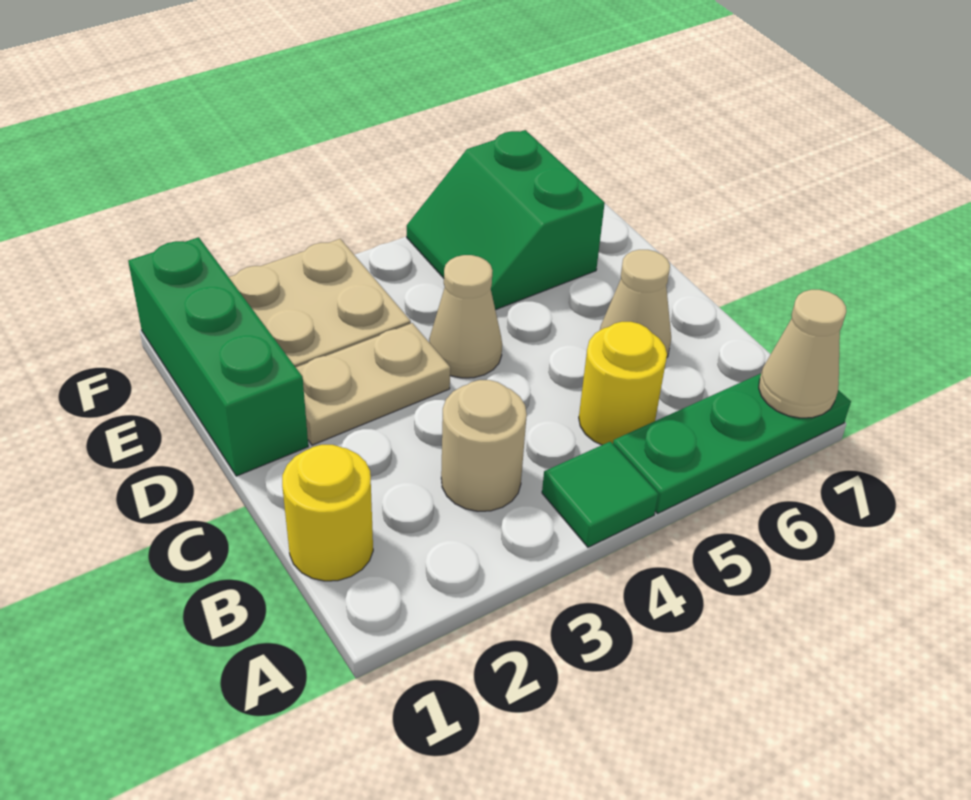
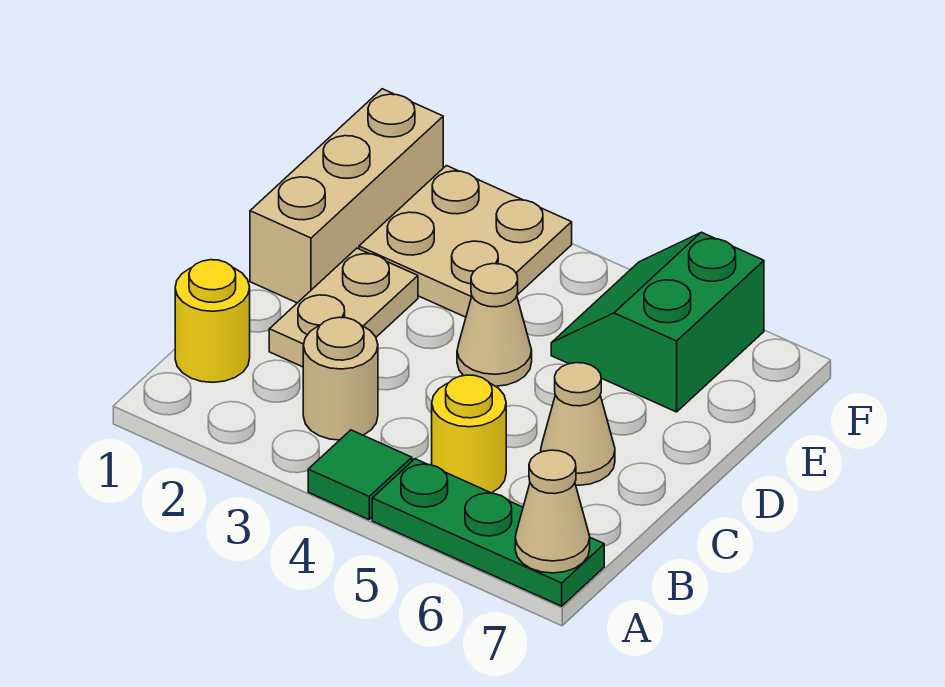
green 1x3 brick [128,237,308,476] -> tan 1x3 brick [250,89,443,303]
tan 1x2 plate [296,323,450,445] -> tan 1x2 plate turned to [269,248,418,367]

